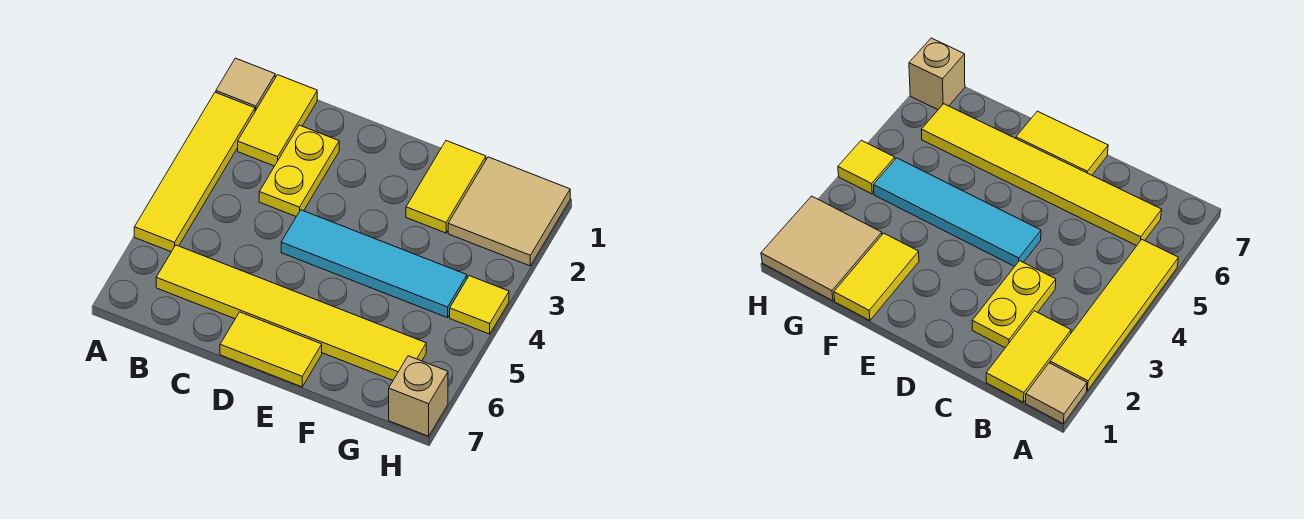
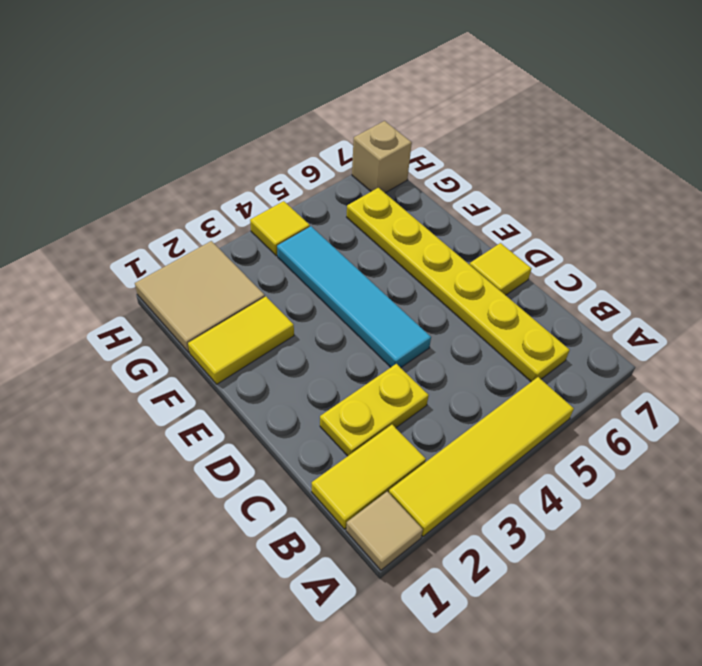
yellow 1x6 tile [156,245,426,380] -> yellow 1x6 plate [347,188,570,382]
yellow 1x2 tile [220,312,322,387] -> yellow 1x1 tile [470,243,531,295]

